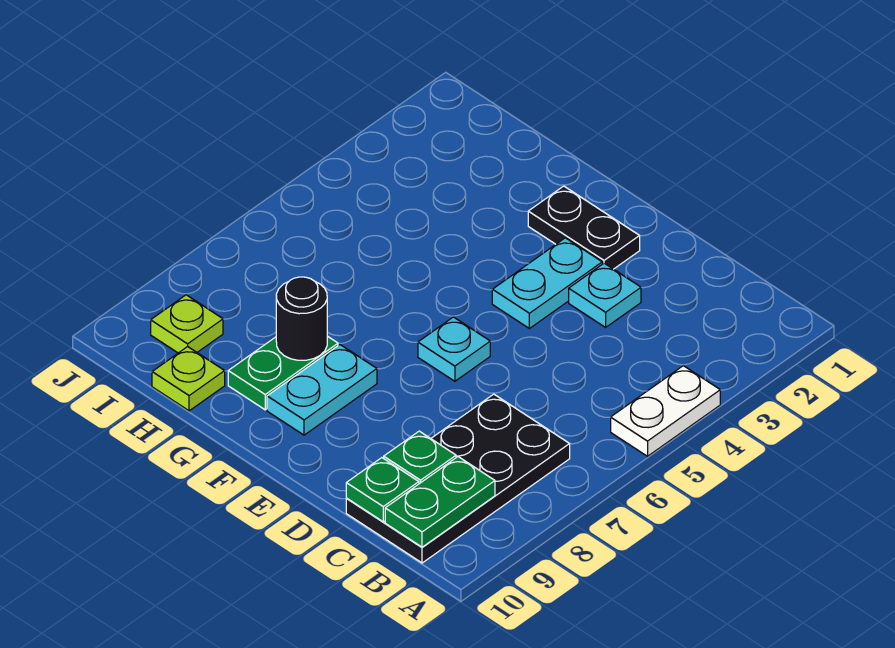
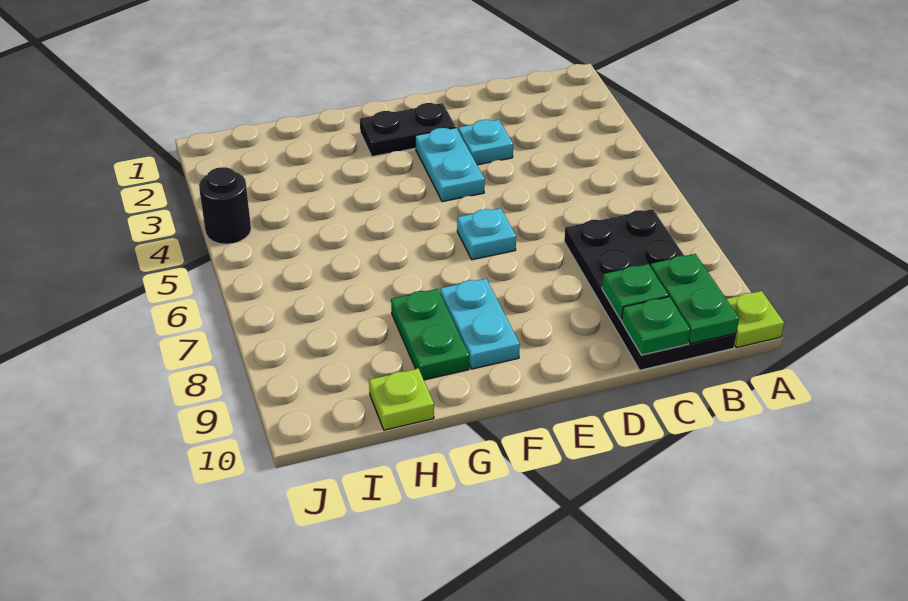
white 1x2 plate [611,366,720,456] -> none
black 1x1 round brick [276,277,327,360] -> black 1x1 round brick moved to [199,167,251,244]
lime 1x1 plate [151,295,223,353] -> lime 1x1 plate moved to [727,291,784,348]

